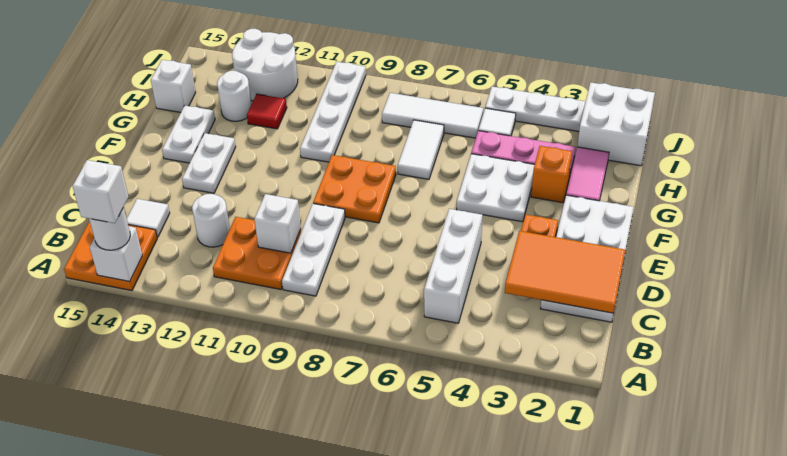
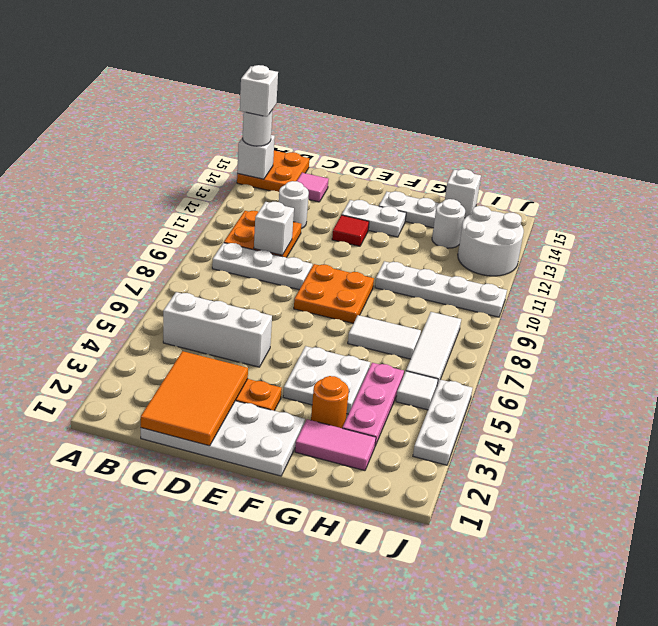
white 1x1 tile [127,199,170,237] -> pink 1x1 tile [297,173,329,202]
orange 1x1 brick [531,146,572,203] -> orange 1x1 round brick [311,376,349,428]
red 1x1 tile [247,94,287,129] -> red 1x1 tile moved to [332,215,369,246]
white 2x2 brick [577,82,655,166] -> none

